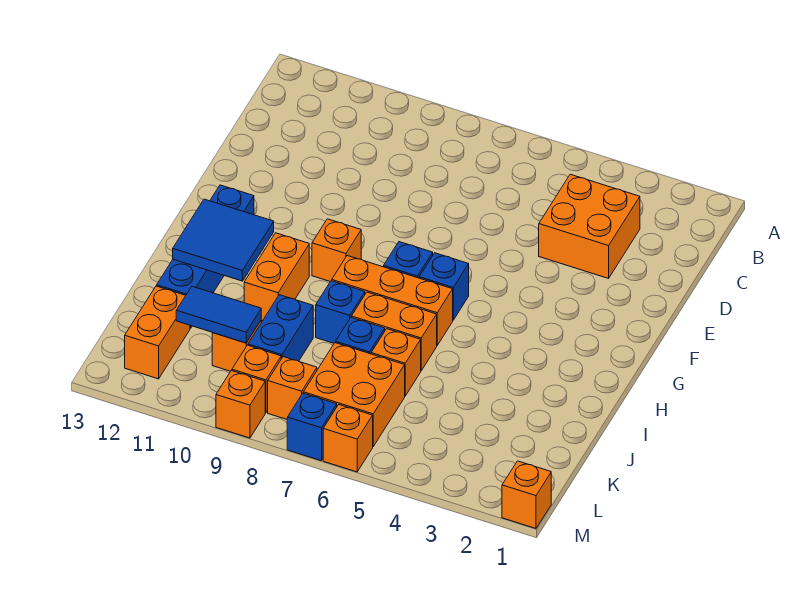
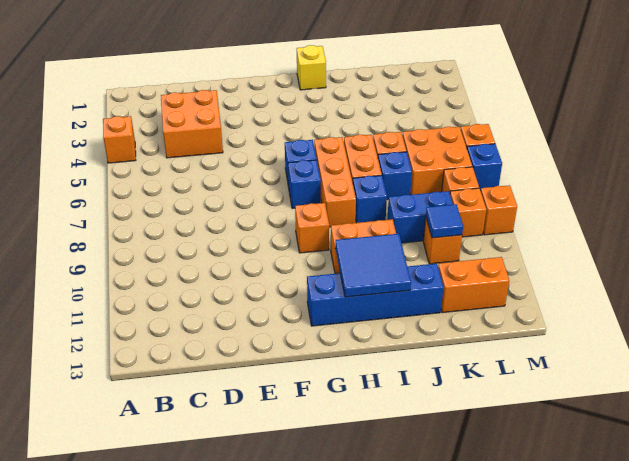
none -> yellow 1x1 brick [297,45,326,90]
blue 1x2 tile [176,286,261,343] -> blue 1x1 tile [426,204,463,238]
orange 1x1 brick [502,461,551,528] -> orange 1x1 brick moved to [103,116,136,163]

